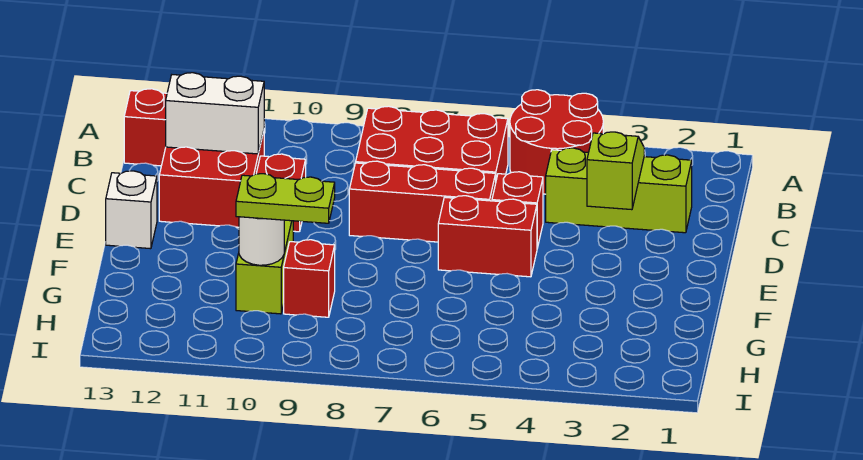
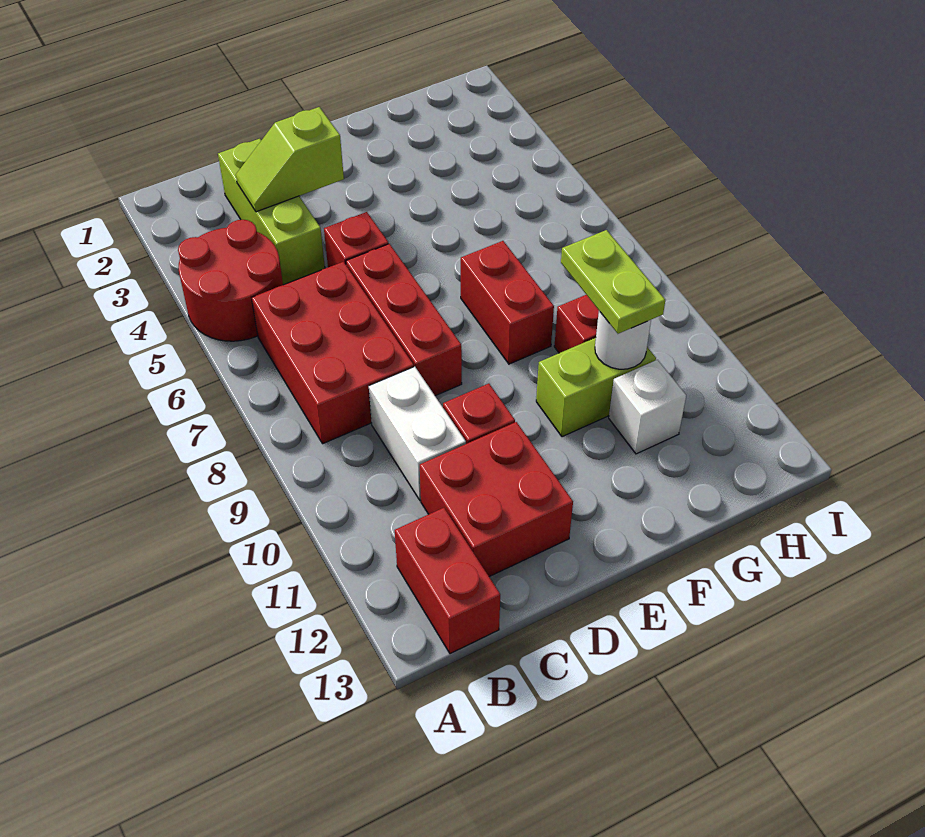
white 1x2 brick [166,73,264,154] -> white 1x2 brick moved to [369,367,466,500]
red 1x2 brick [438,196,537,277] -> red 1x2 brick moved to [461,241,554,364]
white 1x1 brick [106,171,157,249] -> white 1x1 brick moved to [609,360,686,454]

